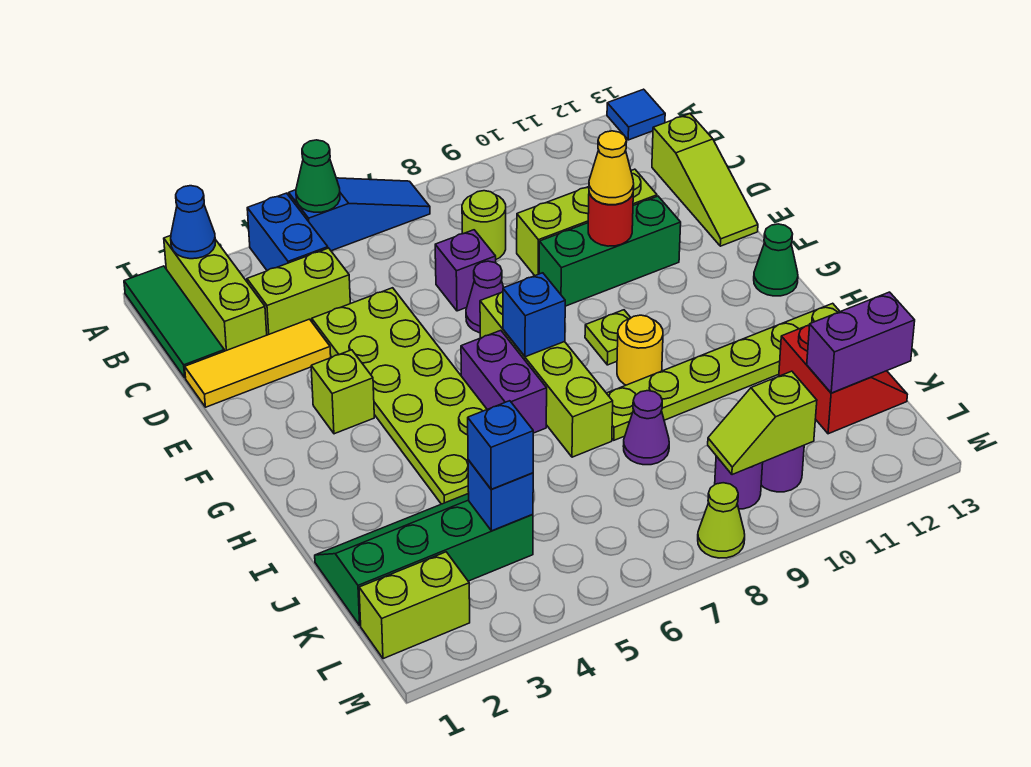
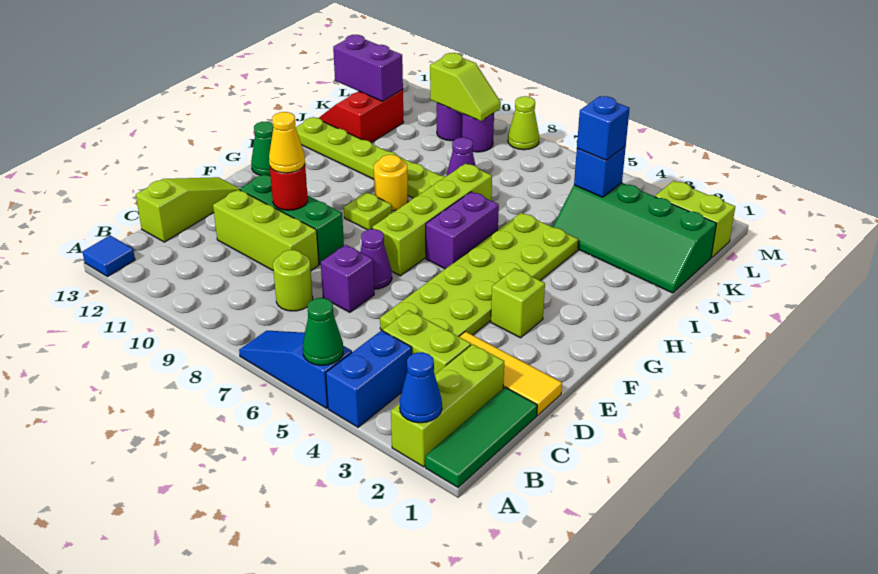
blue 1x1 brick [503,273,565,357] -> none

